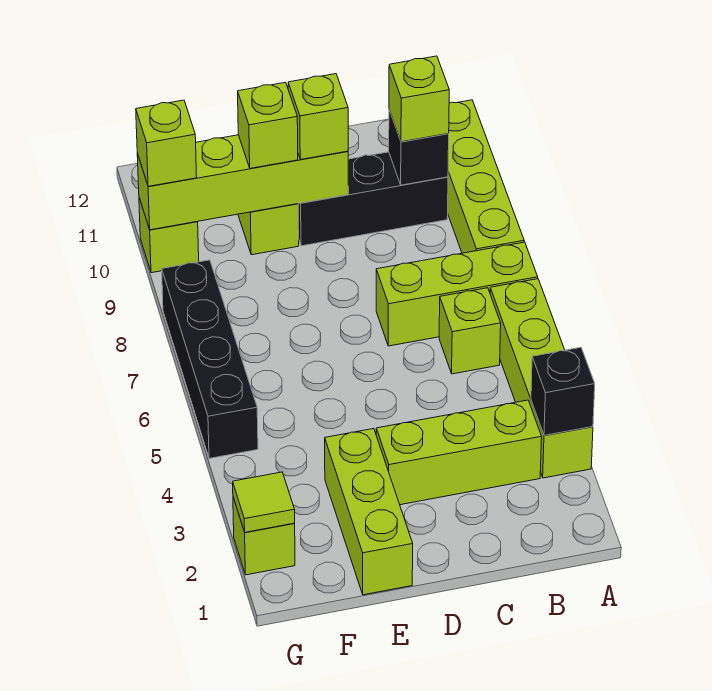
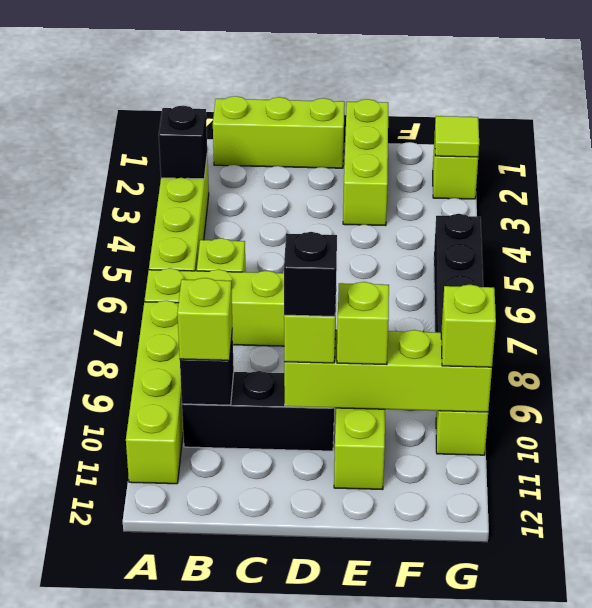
lime 1x3 brick [376,400,542,505] -> lime 1x3 brick moved to [213,96,345,168]
none -> black 1x1 brick [284,232,337,317]

